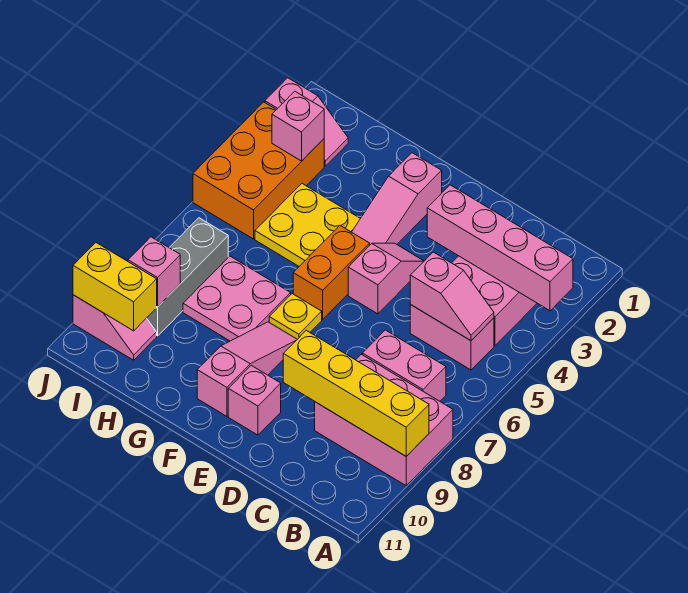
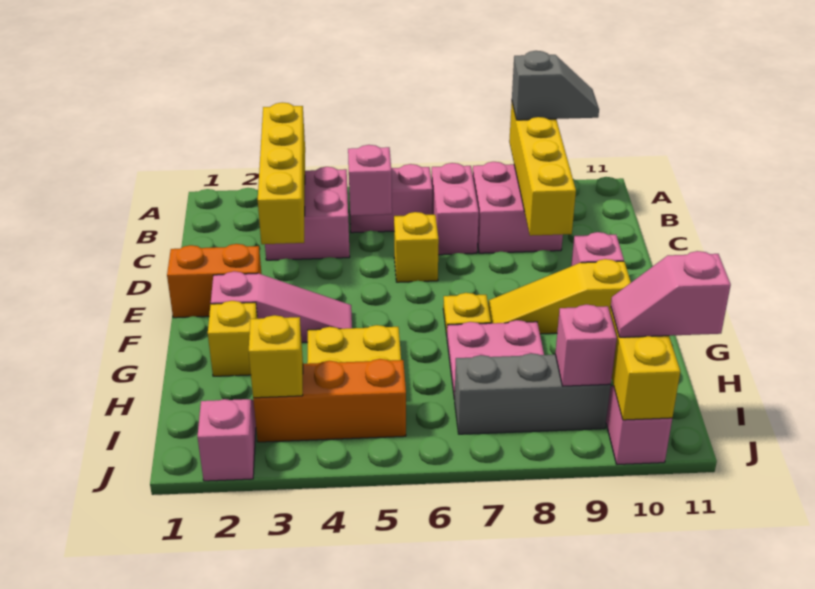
pink 1x4 brick [427,185,573,311] -> yellow 1x4 brick [258,102,305,244]
pink 2x3 brick [315,354,453,486] -> pink 2x2 brick [473,162,563,253]
none -> grey 1x2 slope [512,51,599,120]
pink 1x2 brick [410,305,494,370] -> pink 1x2 brick turned to [349,164,432,233]
none -> yellow 1x1 brick [394,212,439,282]
pink 1x2 slope [348,243,424,314] -> pink 1x2 slope moved to [611,251,731,337]
orange 1x2 brick [293,226,370,319] -> orange 1x2 brick moved to [167,244,262,318]
pink 1x3 slope [197,322,297,416] -> yellow 1x3 slope [488,259,631,334]
none -> yellow 1x1 brick [208,301,257,376]
orange 2x3 brick [193,102,324,239] -> orange 1x3 brick [253,359,406,442]
pink 1x1 brick [272,91,324,161] -> yellow 1x1 brick [249,315,303,398]

